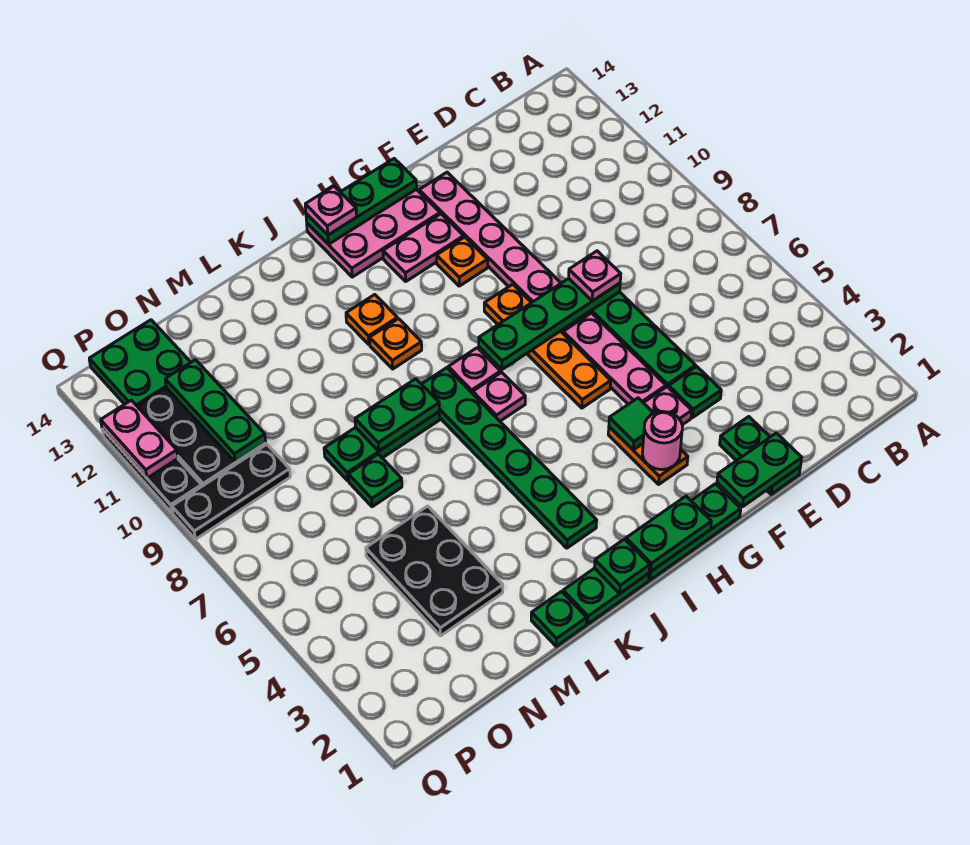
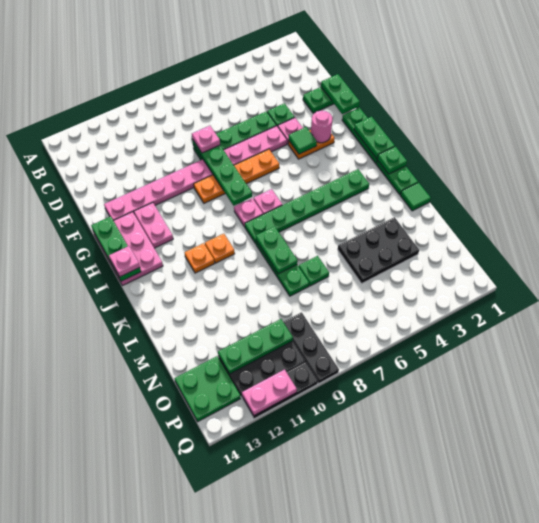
orange 1x1 plate [437,237,488,286] -> none
green 1x1 plate [531,591,587,646] -> green 1x1 tile [400,183,431,211]

